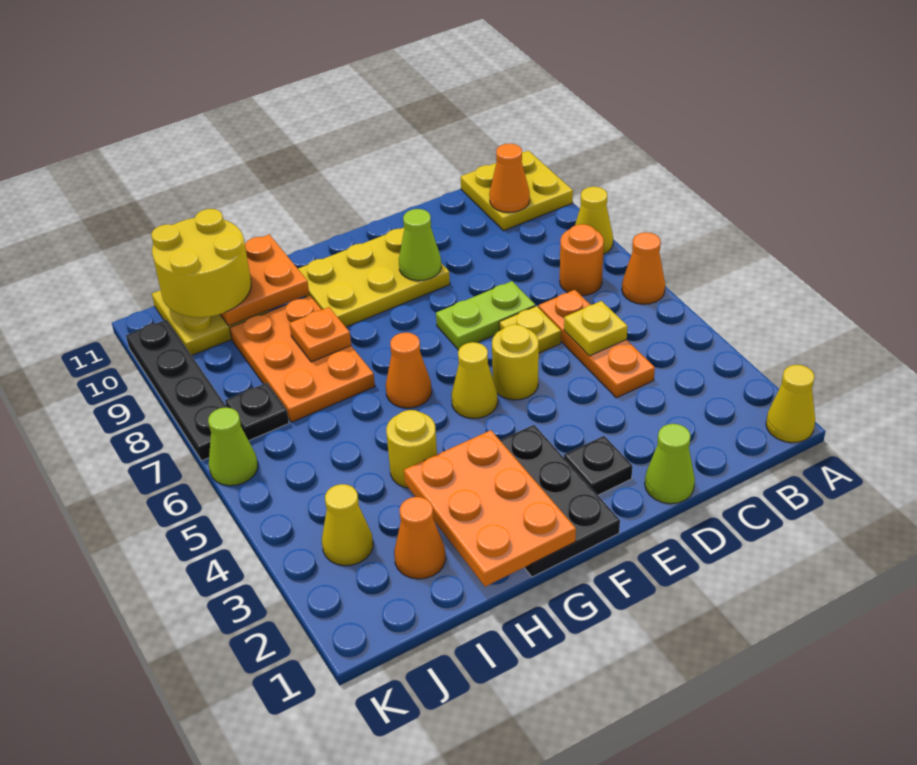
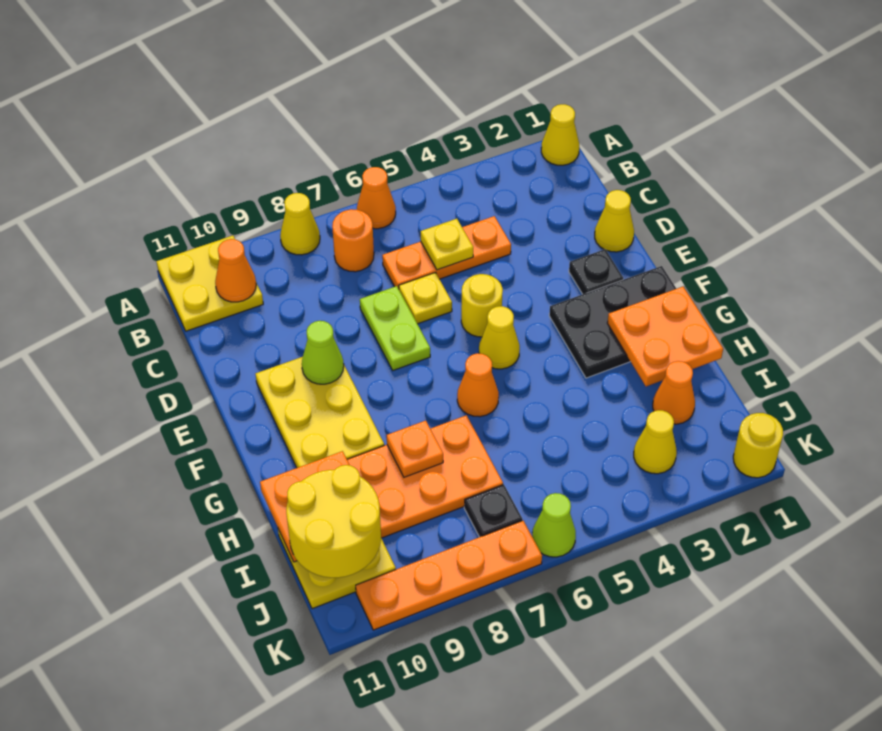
lime 1x1 cone [645,424,695,504] -> yellow 1x1 cone [595,190,634,252]
orange 2x3 plate [404,430,576,587] -> orange 2x2 plate [607,287,723,386]
yellow 1x1 round brick [386,410,437,488] -> yellow 1x1 round brick moved to [733,413,783,478]
black 1x4 plate [126,320,227,461] -> orange 1x4 plate [356,520,542,630]

